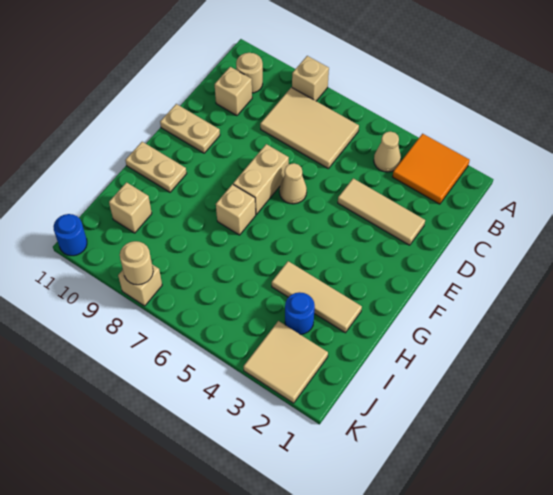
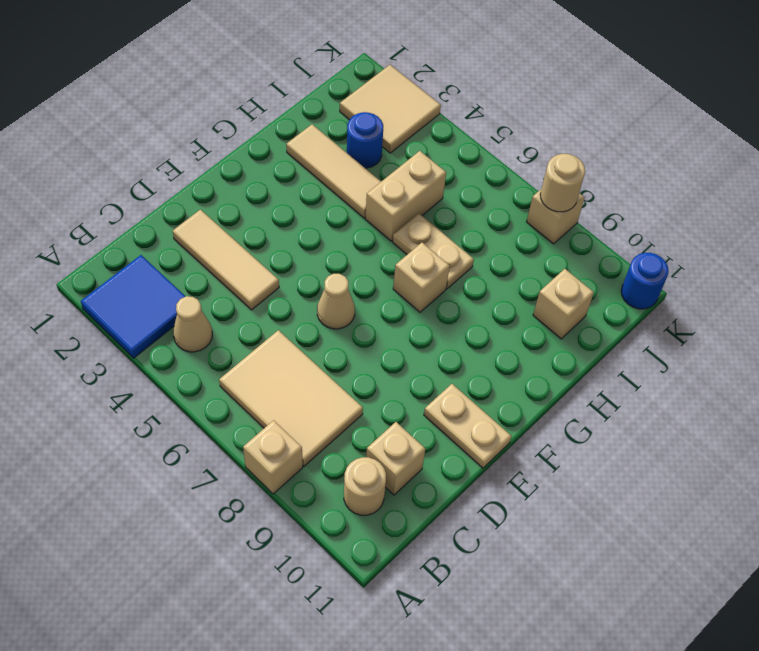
orange 2x2 tile [393,134,470,204] -> blue 2x2 tile [81,255,186,358]
tan 1x2 brick [233,144,289,214] -> tan 1x2 brick moved to [365,151,446,241]
tan 1x2 plate [125,142,187,192] -> tan 1x2 plate moved to [393,213,474,289]

